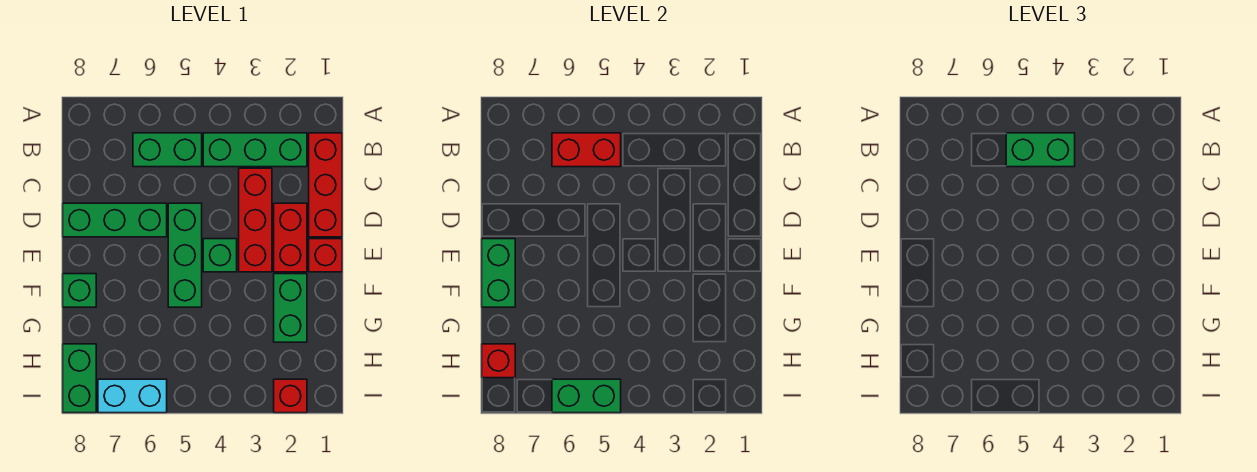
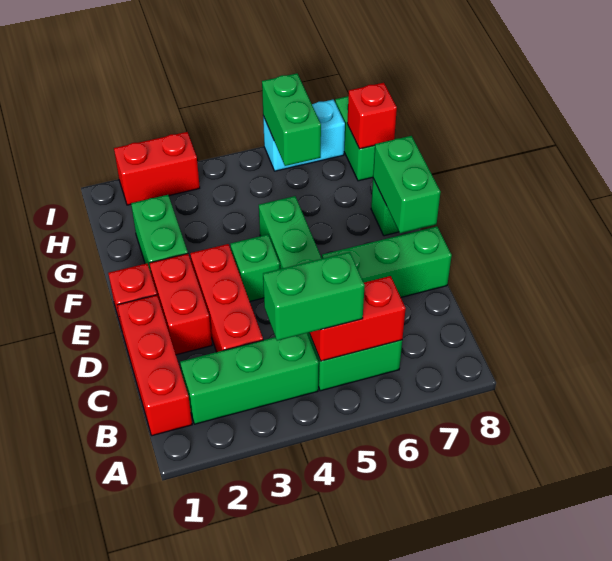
red 1x1 brick [274,379,307,413] -> red 1x2 brick [114,132,200,205]
green 1x2 brick [552,379,621,413] -> green 1x2 brick turned to [262,73,321,166]

